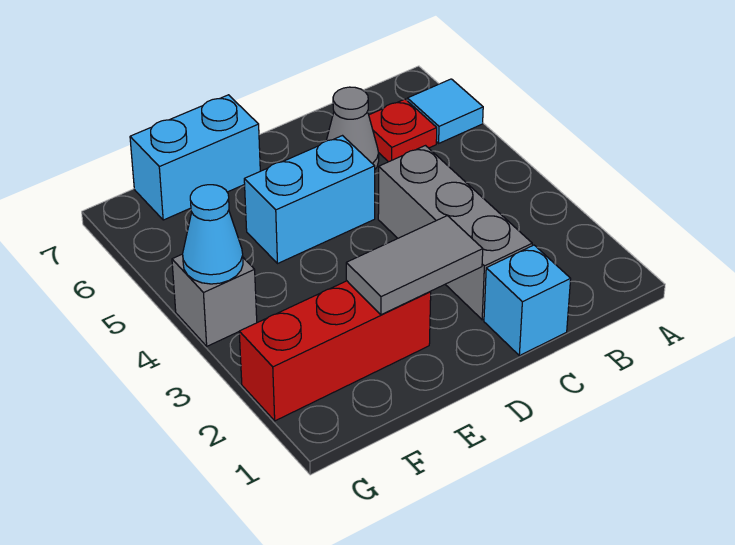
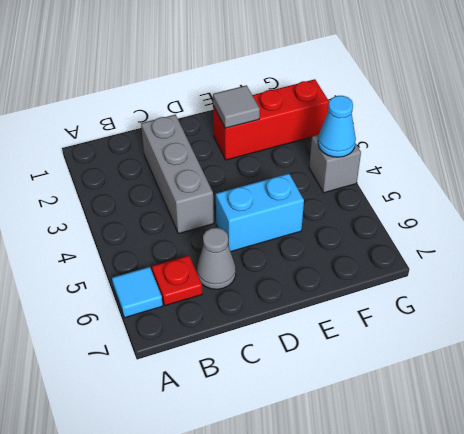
cyan 1x1 brick [484,245,571,356] -> none
grey 1x2 tile [346,216,483,315] -> grey 1x1 tile [213,85,260,128]
cyan 1x2 brick [130,95,260,220] -> none

